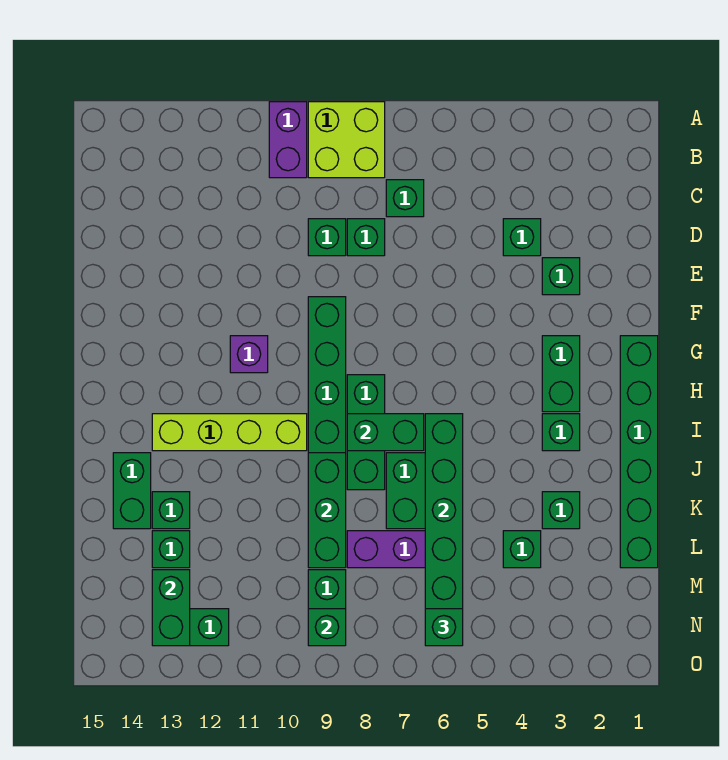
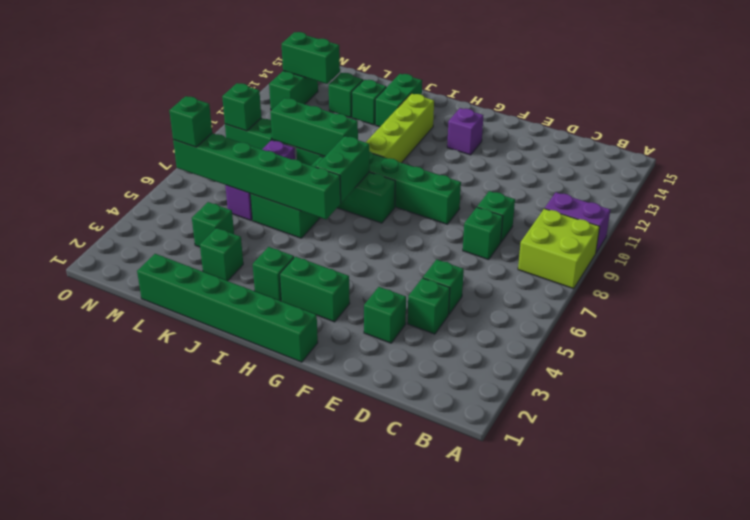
green 1x1 brick [386,180,424,217] -> green 1x1 brick moved to [423,259,464,314]
purple 1x1 brick [230,336,268,373] -> purple 1x1 brick moved to [447,108,483,155]
green 1x2 brick [113,453,151,529] -> green 1x2 brick turned to [375,74,422,127]

